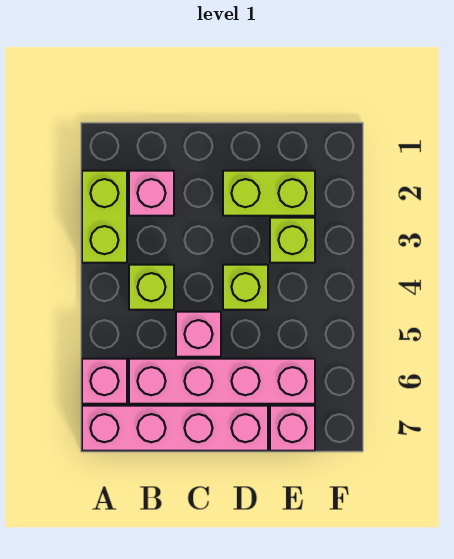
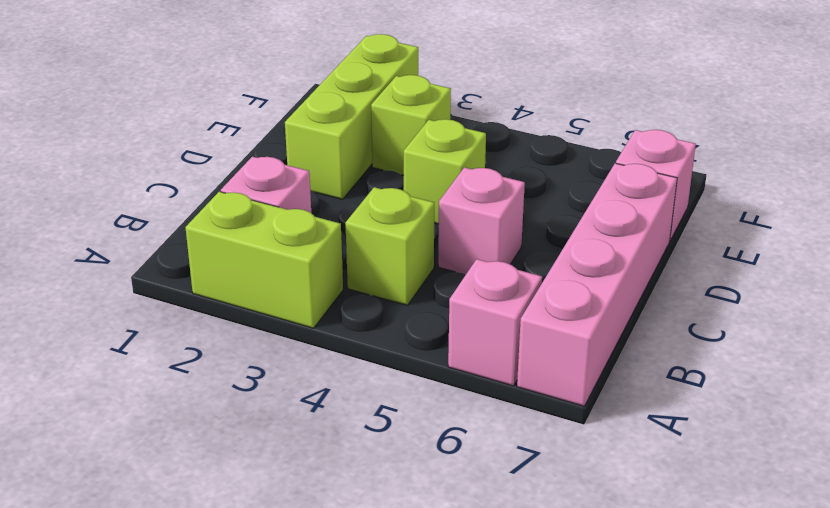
pink 1x4 brick [129,359,315,404] -> none
lime 1x2 brick [223,171,315,216] -> lime 1x3 brick [285,34,418,199]

